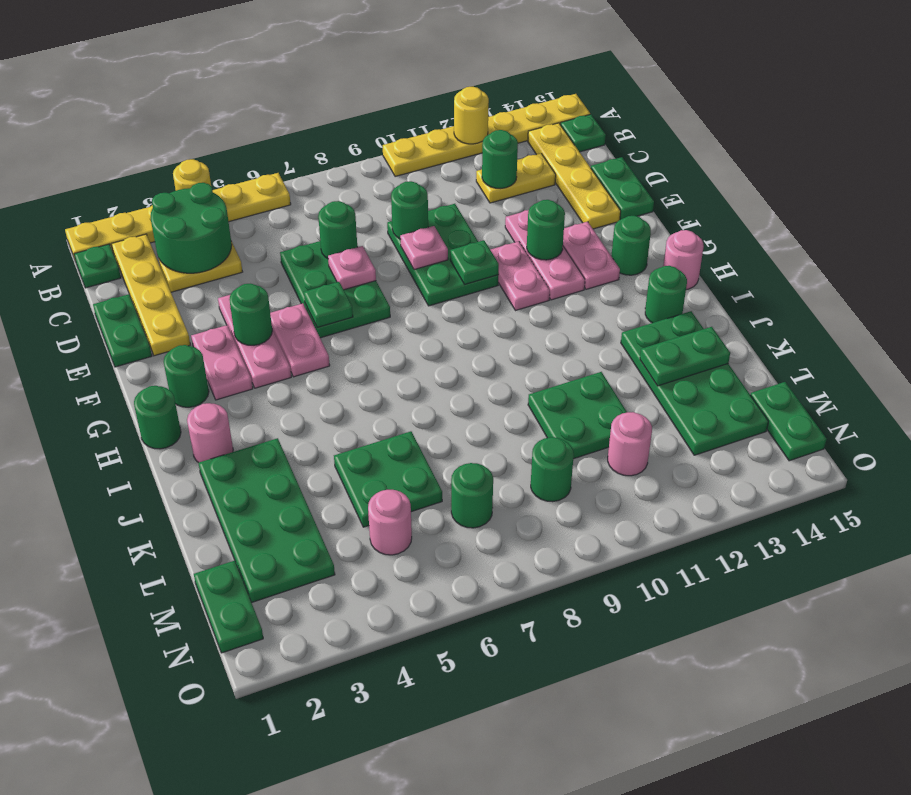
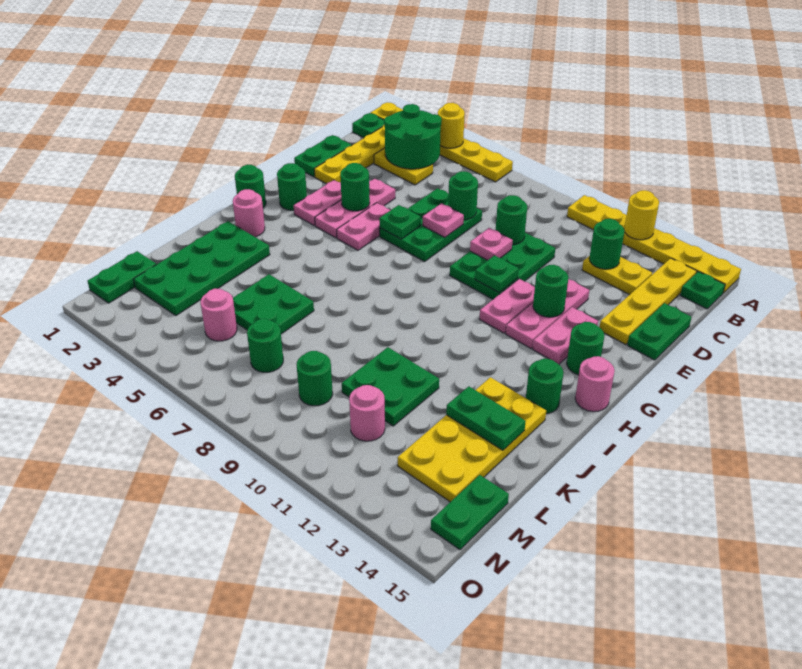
green 2x4 plate [621,311,768,455] -> yellow 2x4 plate [398,377,546,502]

